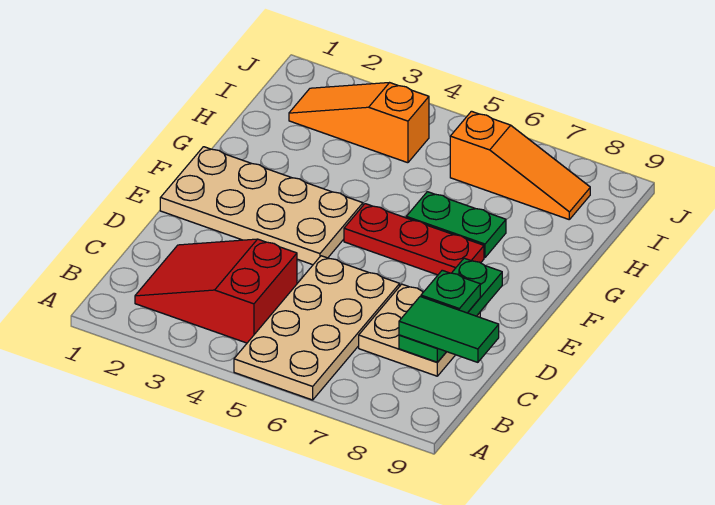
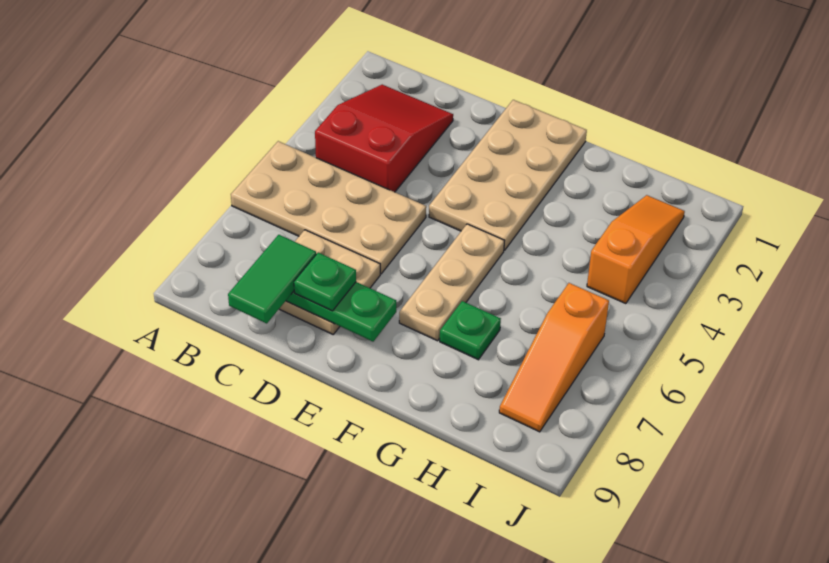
red 1x3 plate [344,204,484,275] -> tan 1x3 plate [399,224,504,341]
green 1x2 plate [406,192,506,258] -> green 1x1 plate [440,301,501,360]

